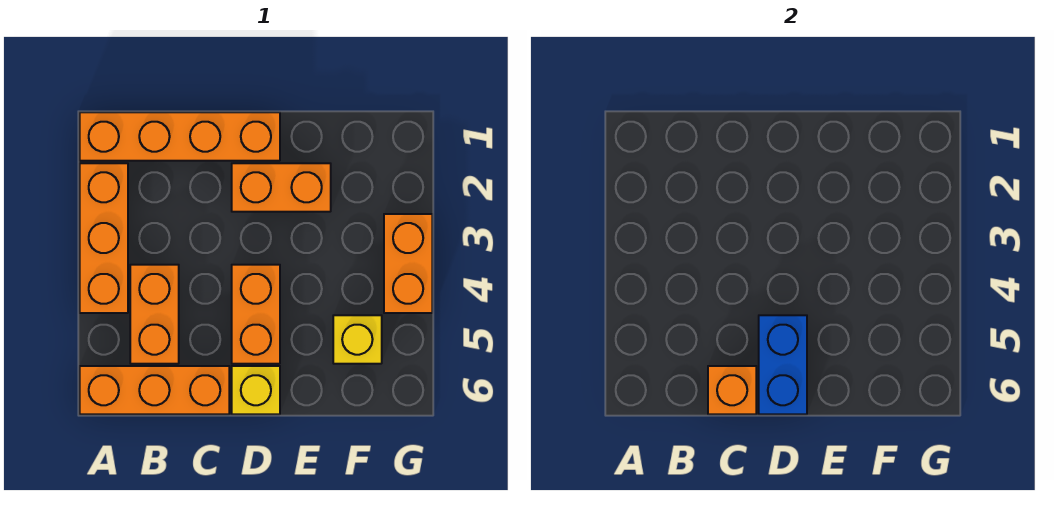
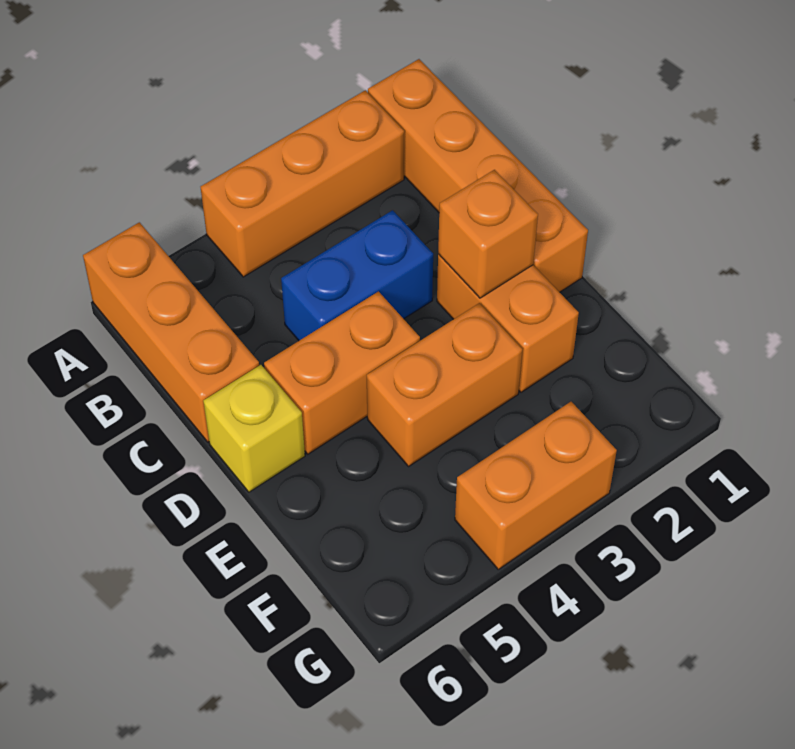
orange 1x2 brick [130,265,179,364] -> orange 1x2 brick moved to [367,303,522,466]
orange 1x1 brick [708,366,756,414] -> orange 1x1 brick moved to [438,170,538,298]
blue 1x2 brick [759,315,807,414] -> blue 1x2 brick moved to [281,210,433,341]
yellow 1x1 brick [333,315,382,364] -> none

